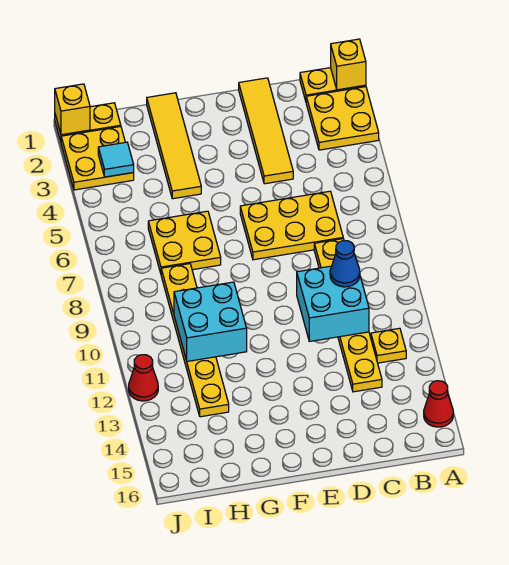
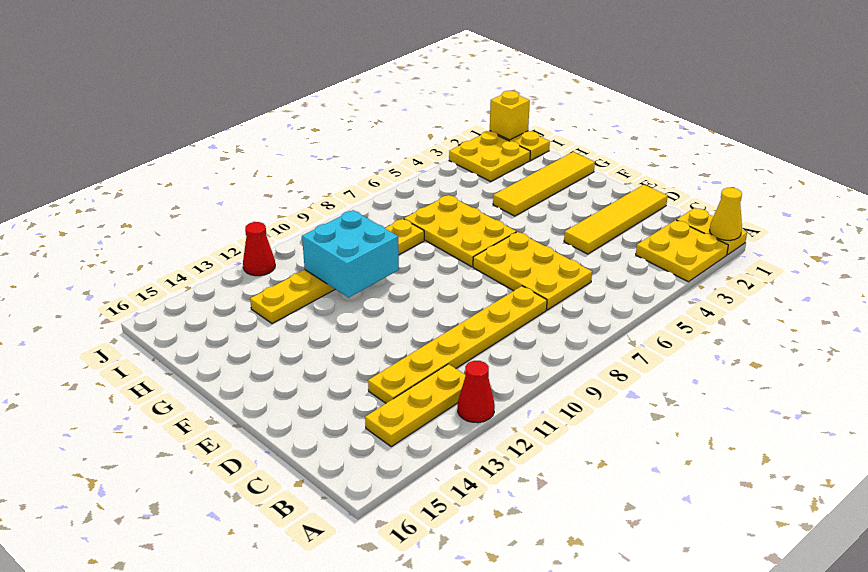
yellow 1x1 brick [331,39,366,90] -> yellow 1x1 cone [710,188,742,240]
red 1x1 cone [424,381,453,427] -> red 1x1 cone moved to [458,361,495,423]
yellow 1x1 plate [371,328,406,363] -> yellow 1x3 plate [365,364,465,447]
cyan 2x2 brick [297,266,369,342] -> none
blue 1x1 cone [330,241,360,287] -> none
yellow 2x2 plate [148,211,221,273] -> yellow 2x3 plate [404,195,516,267]
cyan 1x1 tile [98,142,134,177] -> none

